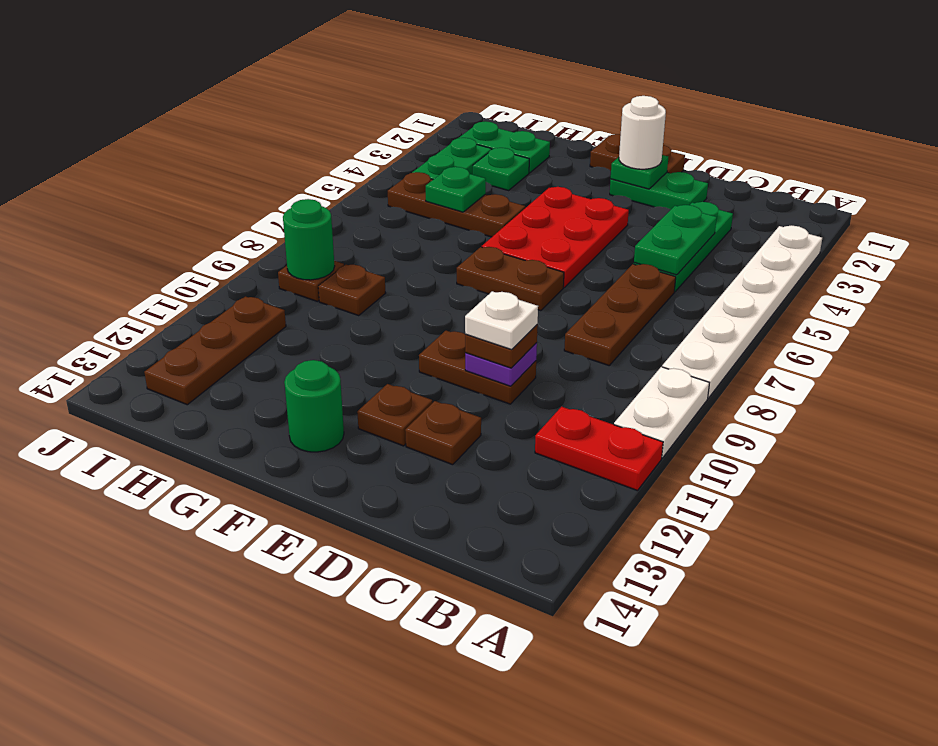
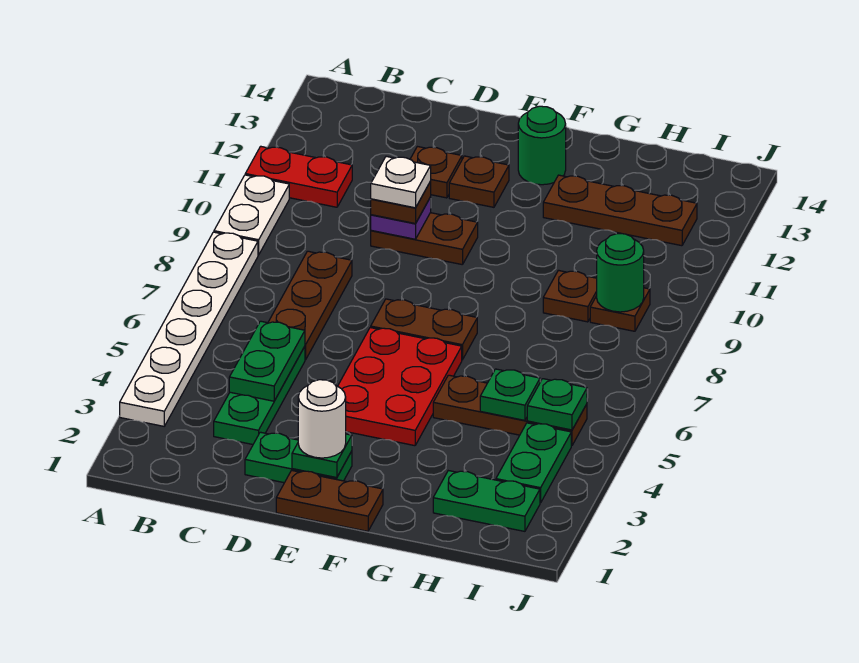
green 1x1 plate [473,148,529,190] -> green 1x1 plate moved to [527,379,587,430]
brown 1x3 plate [144,296,286,405] -> brown 1x3 plate turned to [543,175,697,246]

